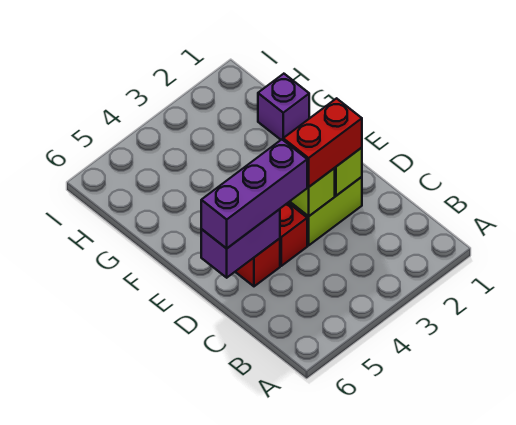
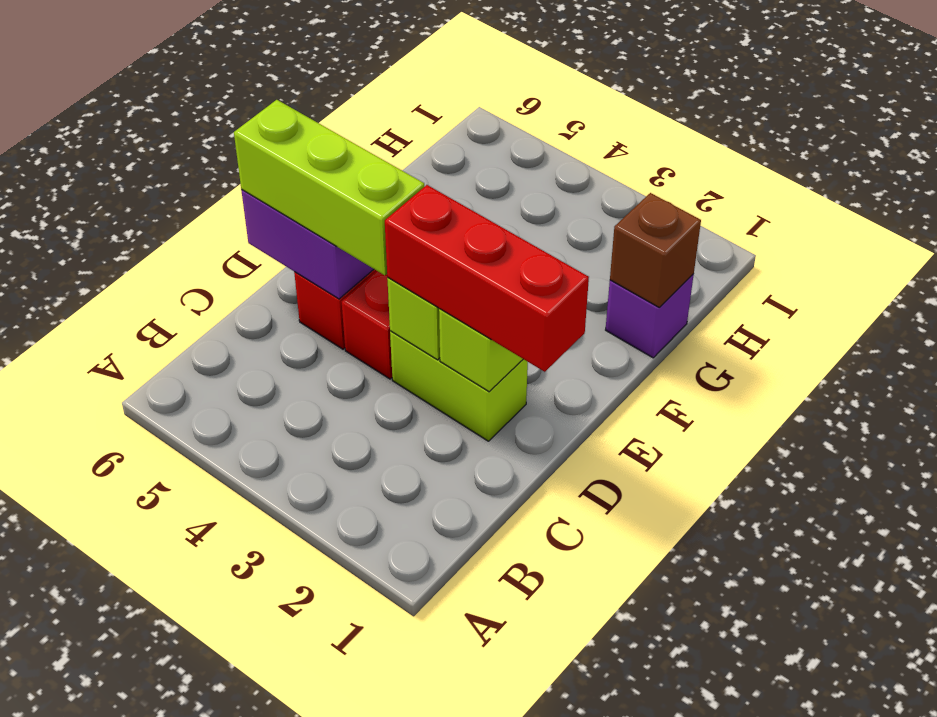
red 1x2 brick [283,98,362,187] -> red 1x3 brick [385,185,589,372]
purple 1x3 brick [201,140,307,248] -> lime 1x3 brick [234,100,424,275]
none -> brown 1x1 brick [610,193,701,308]

